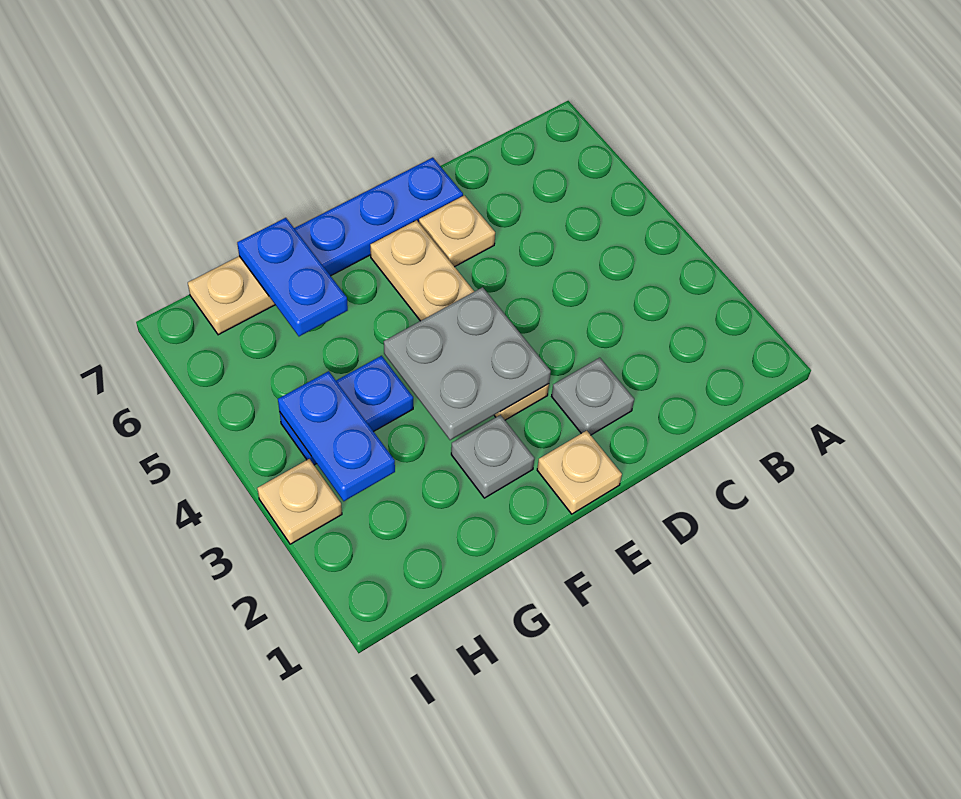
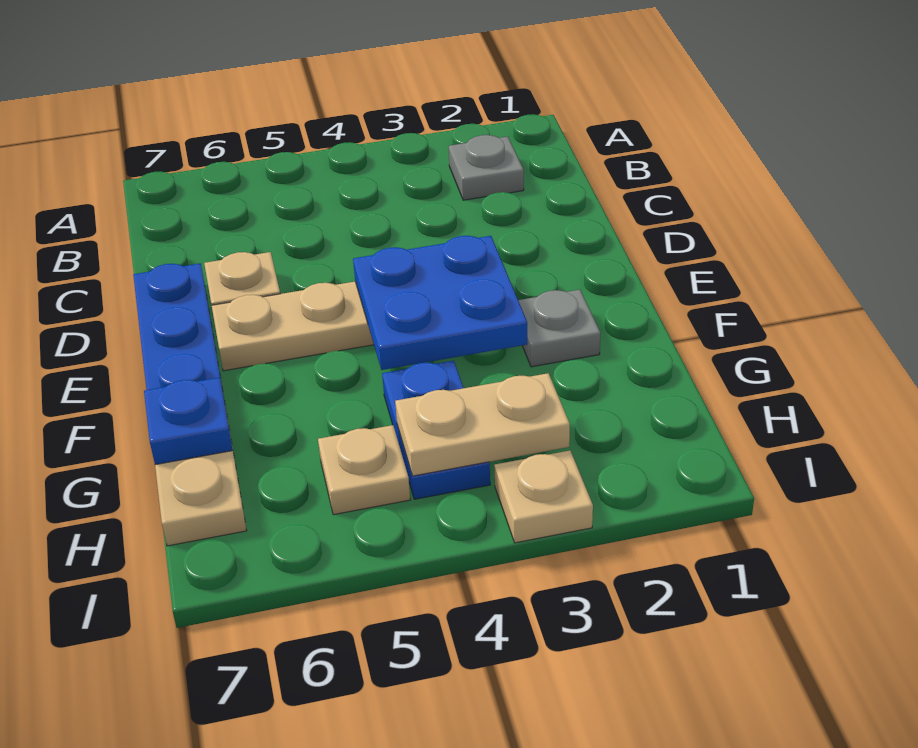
grey 1x1 plate [552,358,634,435] -> grey 1x1 plate moved to [449,135,524,200]
tan 1x1 plate [537,431,622,514] -> tan 1x1 plate moved to [318,425,410,515]
grey 2x2 plate [384,287,551,440] -> blue 2x2 plate [353,236,527,370]
blue 1x2 plate [237,218,348,336] -> blue 1x1 plate [144,377,233,465]
blue 1x2 plate [278,371,395,501] -> tan 1x2 plate [395,373,570,476]

